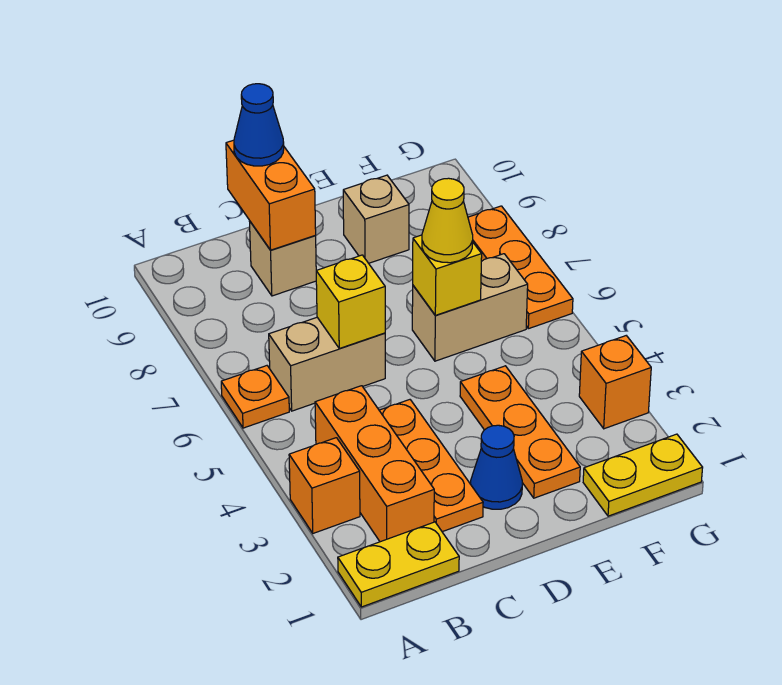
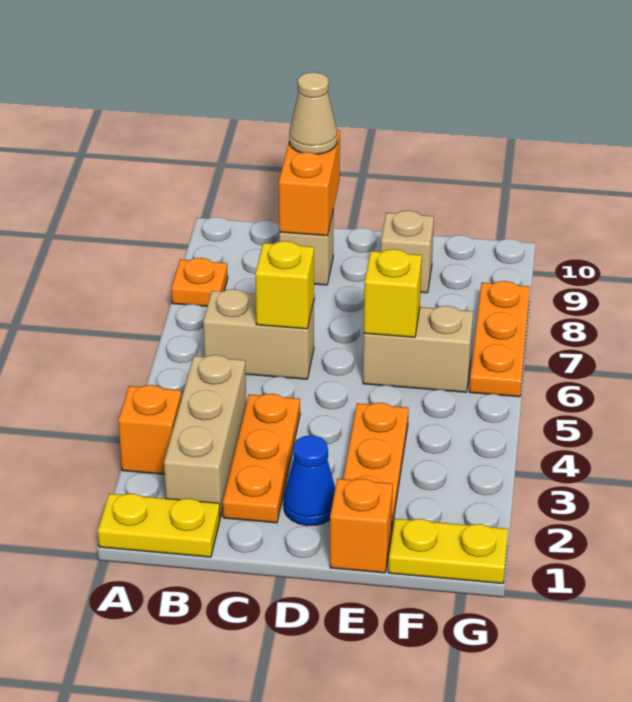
orange 1x1 plate [221,366,289,428] -> orange 1x1 plate moved to [171,258,228,306]
orange 1x3 brick [315,386,434,542] -> tan 1x3 brick [164,355,246,518]
blue 1x1 cone [234,84,284,166] -> tan 1x1 cone [289,72,337,154]
yellow 1x1 cone [422,178,473,263] -> none
orange 1x1 brick [579,336,651,429] -> orange 1x1 brick moved to [330,479,393,573]

